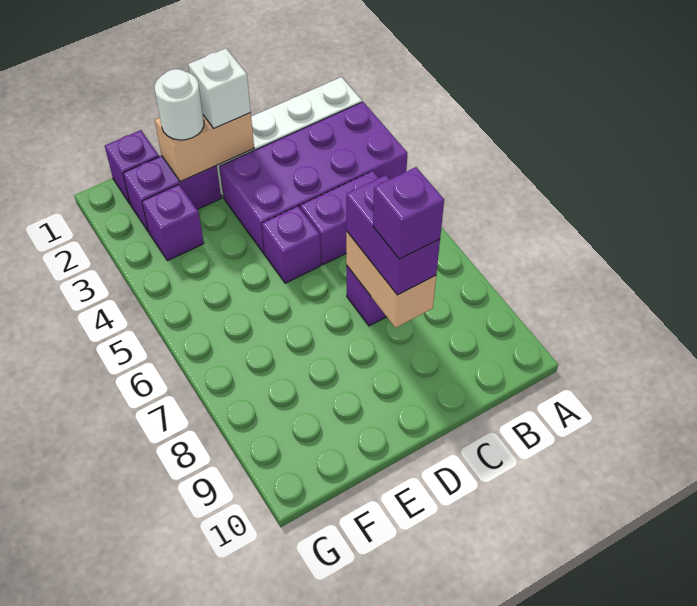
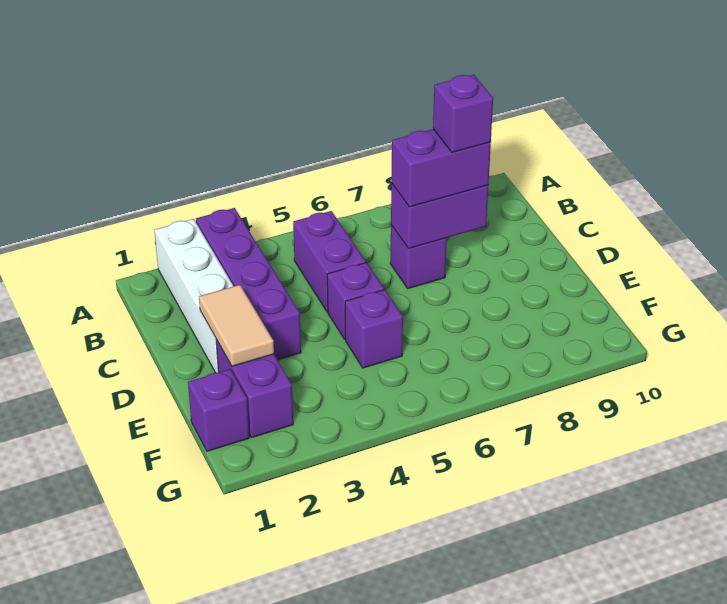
purple 2x4 brick [220,102,407,254] -> purple 1x4 brick [196,208,301,360]
tan 1x2 brick [346,231,436,328] -> purple 1x2 brick [391,183,488,249]
tan 1x2 brick [155,112,254,182] -> tan 1x2 tile [199,285,274,366]
white 1x1 brick [188,48,251,128] -> none
white 1x1 round brick [155,69,204,140] -> none
purple 1x1 brick [142,185,204,261] -> purple 1x1 brick moved to [345,290,403,368]

